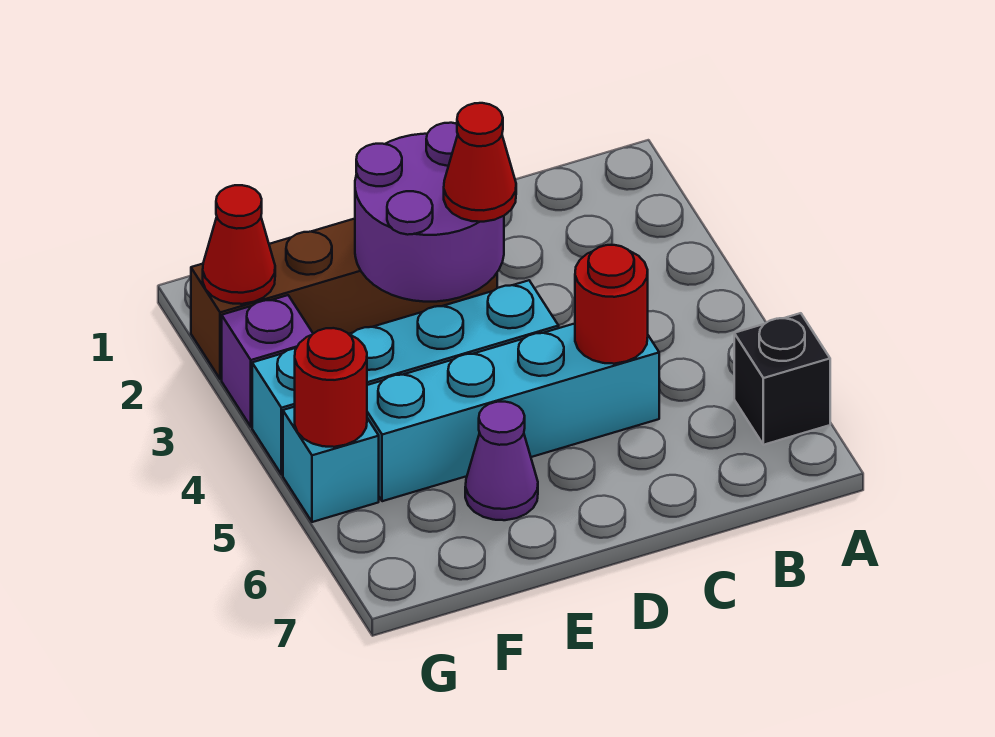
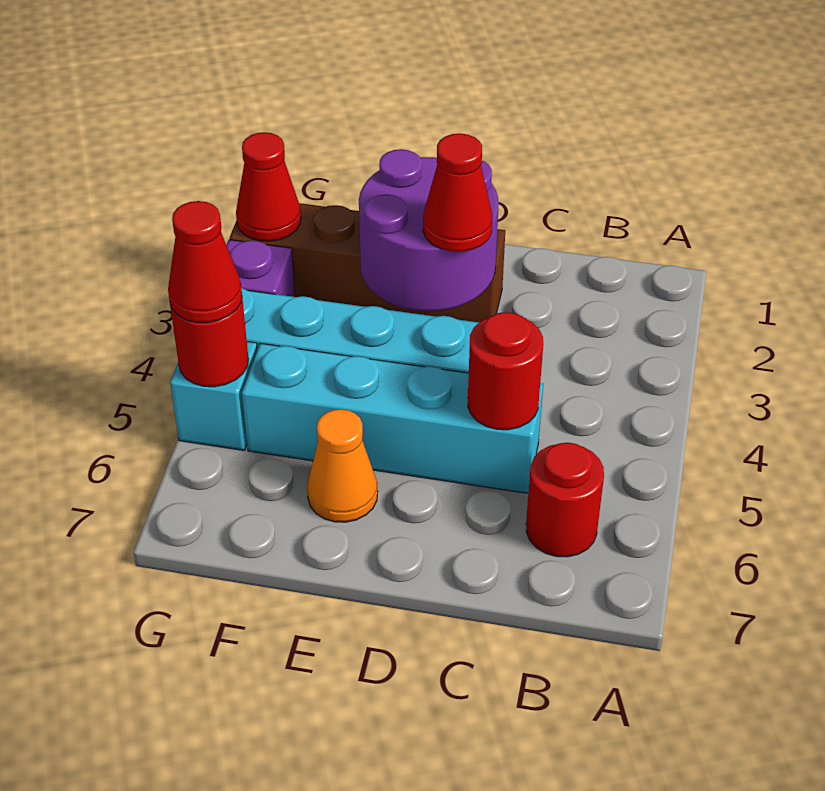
black 1x1 brick [734,313,830,445] -> none
none -> red 1x1 round brick [526,442,604,557]
purple 1x1 cone [465,402,538,520] -> orange 1x1 cone [307,409,378,522]
none -> red 1x1 cone [168,201,242,323]

